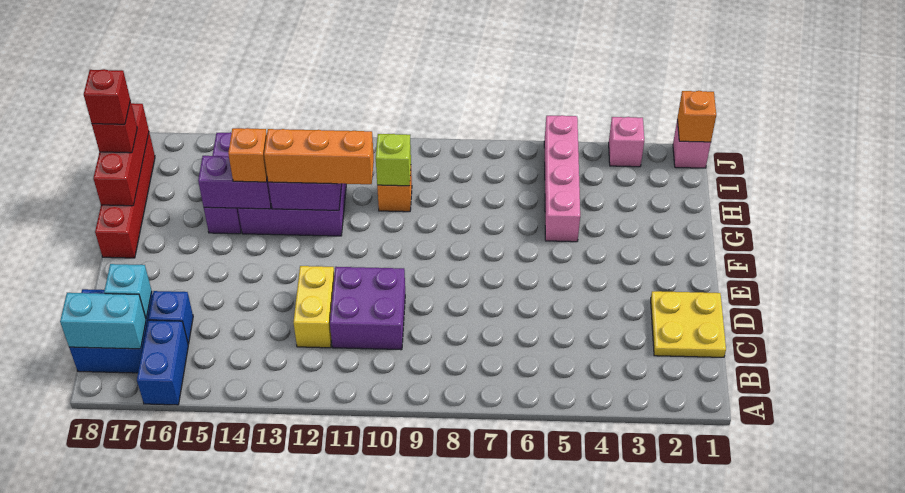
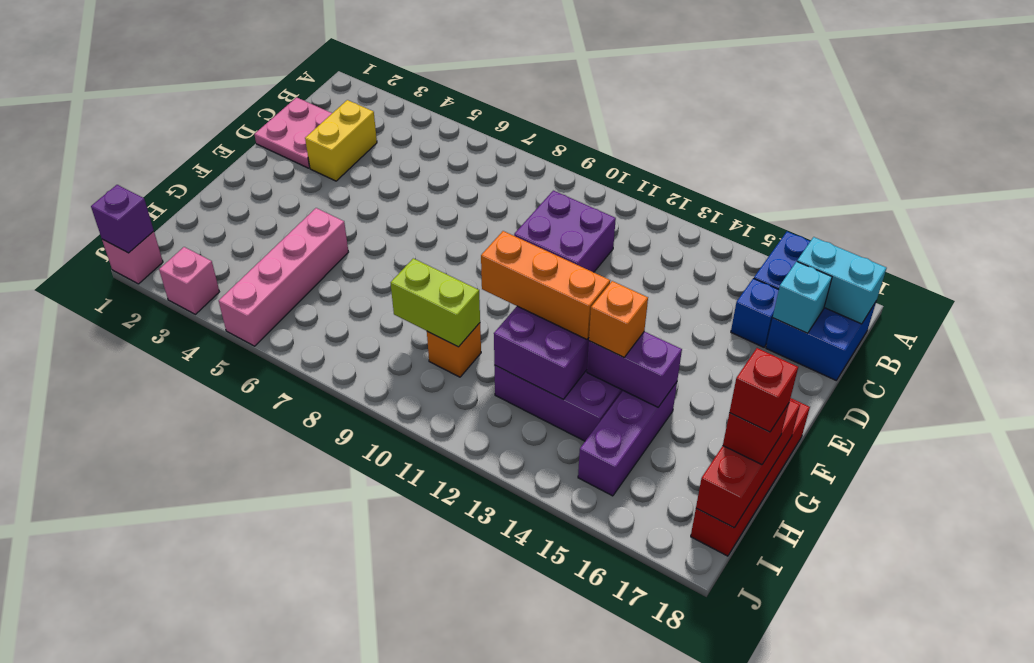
yellow 2x2 plate [651,291,726,357] -> pink 2x2 plate [254,97,332,168]
yellow 1x2 brick [293,266,334,348] -> yellow 1x2 brick moved to [305,100,377,181]
lime 1x1 brick [376,134,411,186] -> lime 1x2 brick [391,258,480,347]
orange 1x1 brick [677,91,716,142] -> purple 1x1 brick [91,185,154,253]

